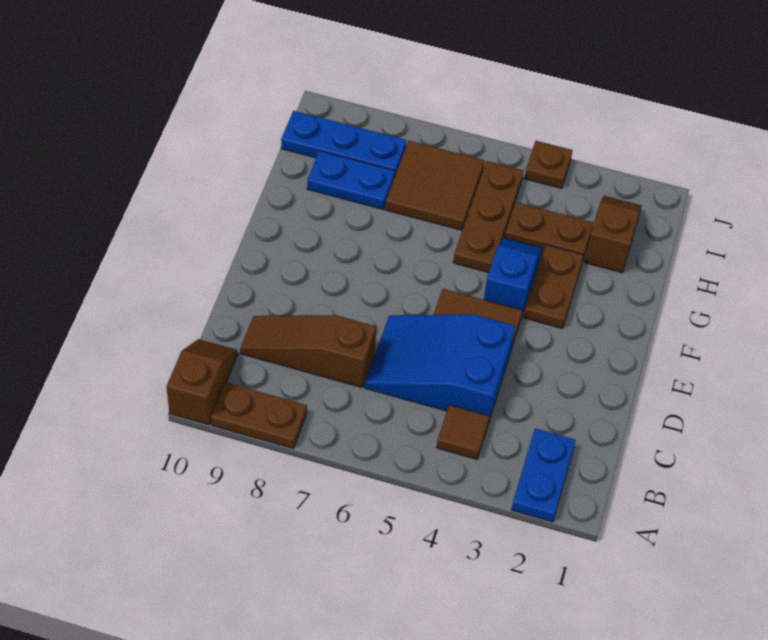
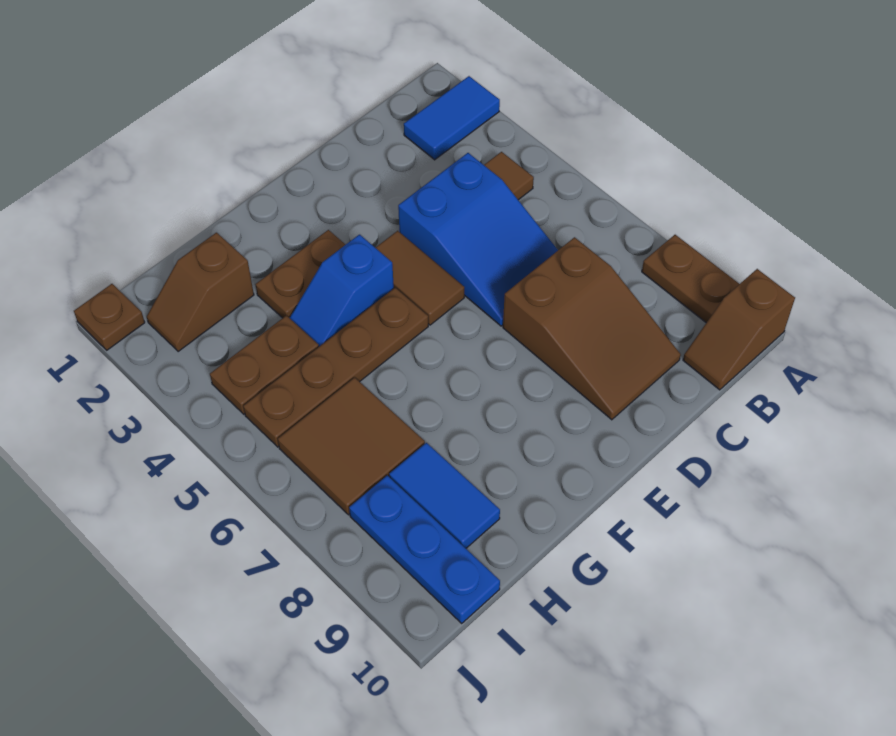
blue 1x2 plate [511,429,576,522] -> blue 1x2 tile [404,76,500,160]
brown 1x3 slope [240,315,376,387] -> brown 2x3 slope [503,237,681,420]
brown 1x3 plate [453,161,523,273] -> brown 1x4 plate [243,288,428,447]
brown 1x2 plate [505,202,593,258] -> brown 1x2 plate turned to [210,315,319,414]
blue 1x2 plate [307,151,395,209] -> blue 1x2 tile [389,443,500,548]
brown 1x1 plate [525,141,573,189] -> brown 1x1 plate moved to [74,284,145,350]

